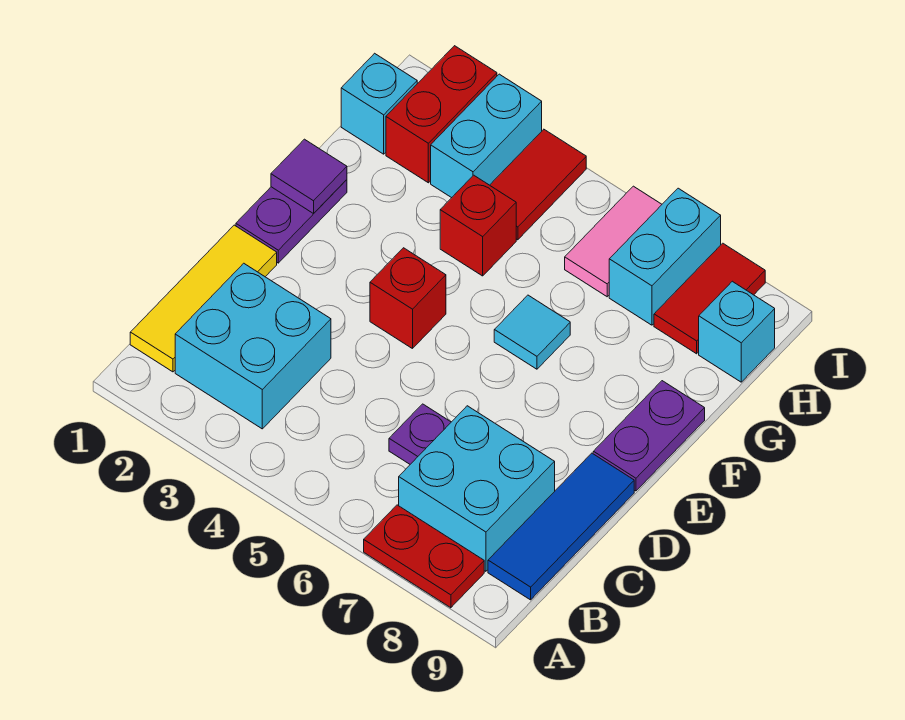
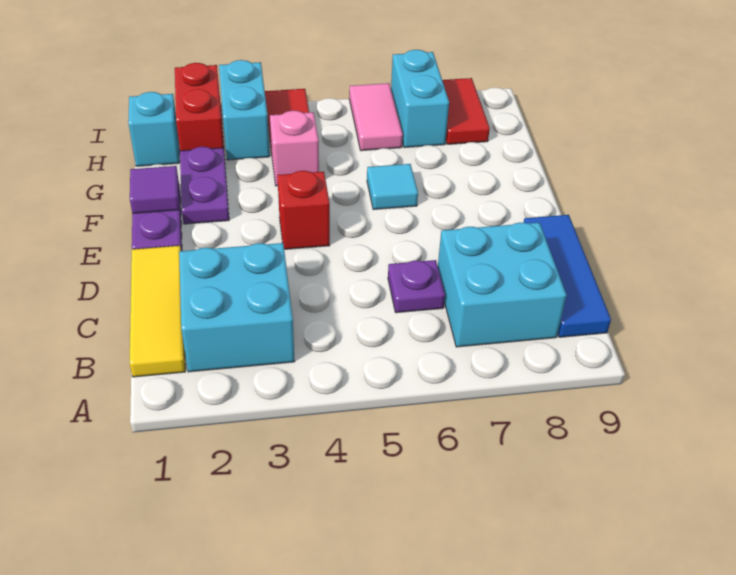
red 1x2 plate [364,505,484,608] -> none
purple 1x2 plate [593,381,705,491] -> purple 1x2 plate moved to [180,147,229,224]
red 1x1 brick [440,175,516,276] -> pink 1x1 brick [270,111,319,186]
cyan 1x1 brick [699,281,775,382] -> none

